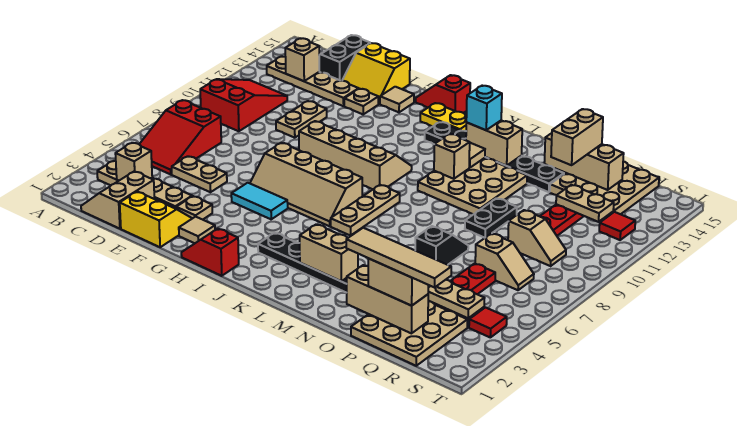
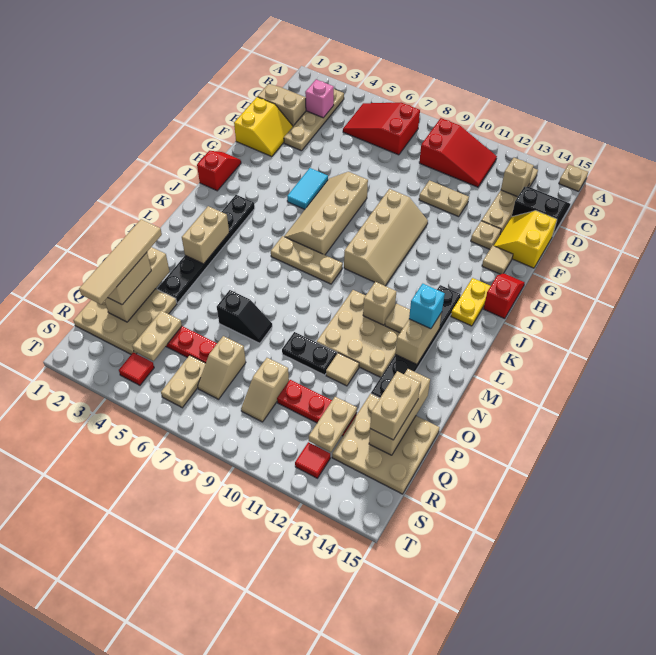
tan 1x1 brick [115,143,152,181] -> pink 1x1 brick [305,79,334,118]
tan 1x2 plate [172,156,227,192] -> tan 1x2 plate moved to [161,355,206,408]
tan 1x1 plate [176,196,212,220] -> tan 1x1 plate moved to [559,165,588,191]
tan 1x1 tile [179,217,215,243] -> tan 1x1 tile moved to [326,353,359,386]
tan 1x2 brick [551,109,603,165] -> tan 1x2 brick turned to [370,371,421,440]

